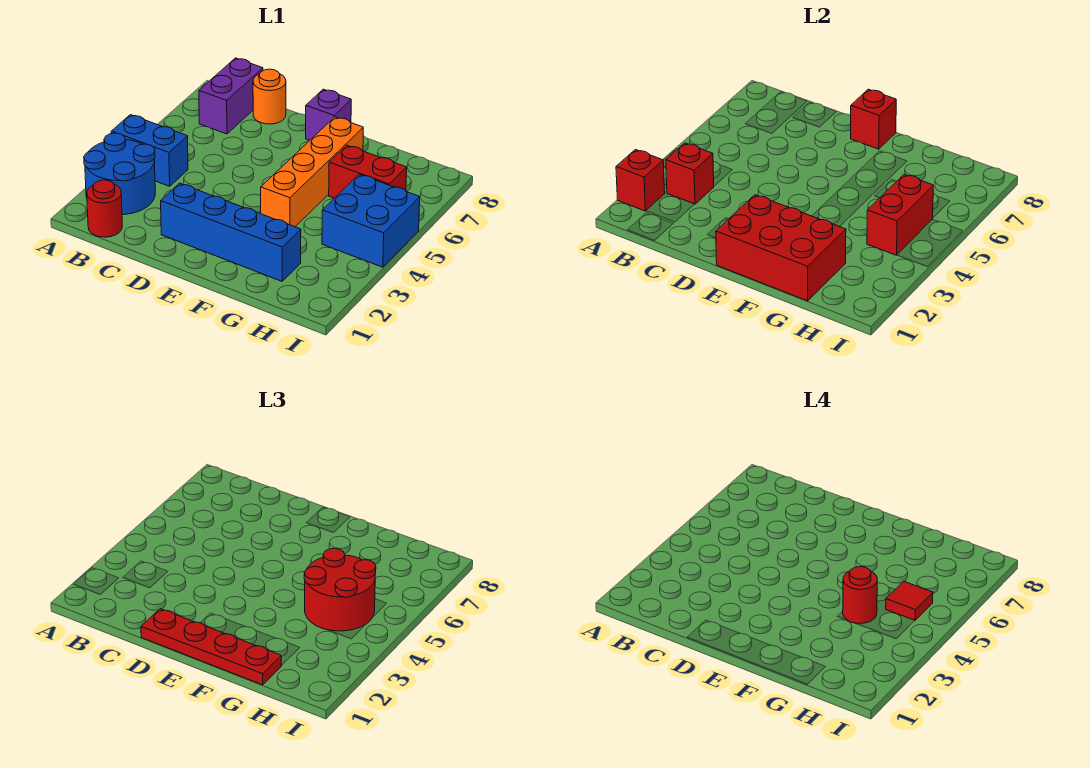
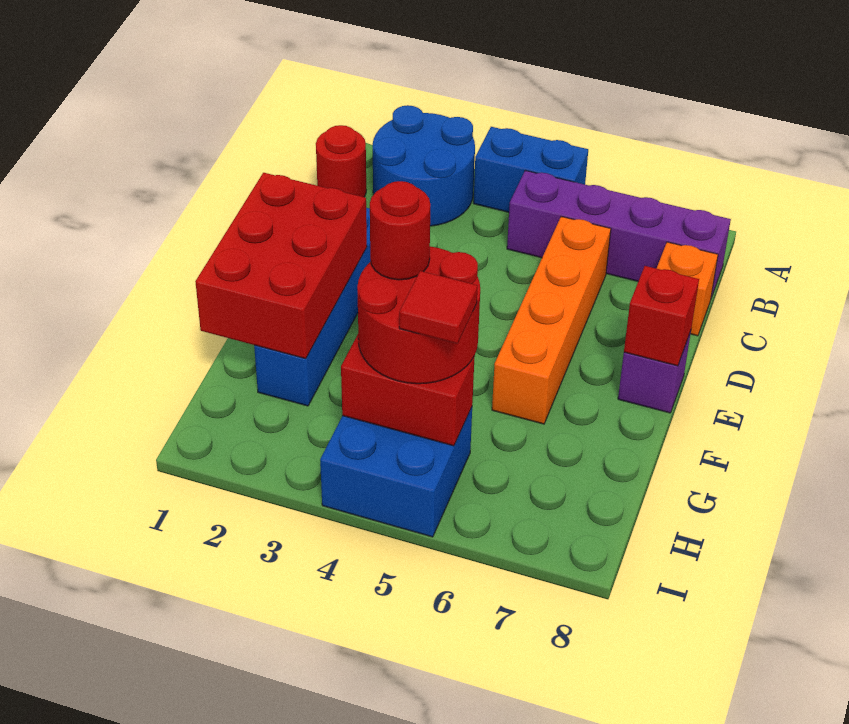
red 1x1 brick [616,150,665,211] -> none
blue 1x2 brick [111,115,188,186] -> blue 1x2 brick turned to [473,127,588,212]
red 1x1 brick [666,143,714,204] -> none
purple 1x2 brick [199,58,263,134] -> purple 1x4 brick [507,170,731,298]
orange 1x1 round brick [253,69,286,124] -> orange 1x1 brick [656,242,718,336]
red 1x4 plate [141,609,281,685] -> none
orange 1x4 brick [261,117,363,227] -> orange 1x4 brick turned to [492,217,611,424]
red 1x2 brick [329,145,407,198] -> none

